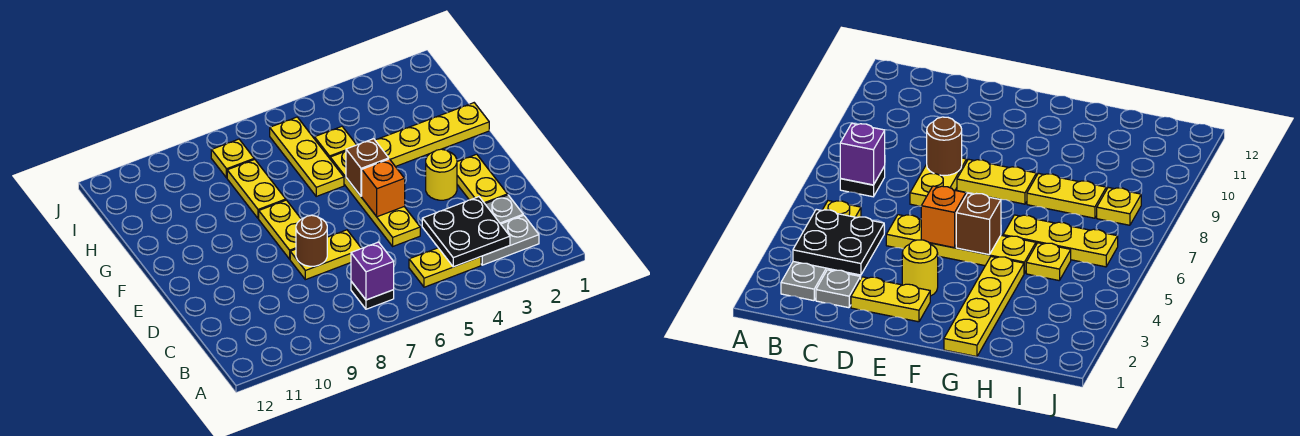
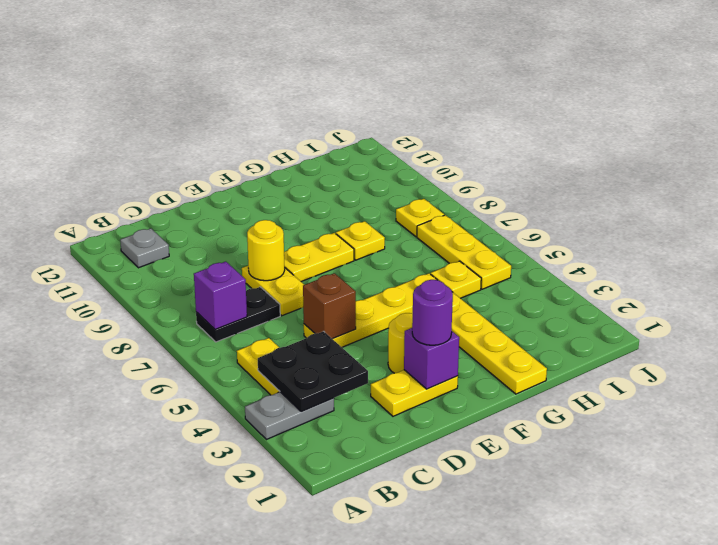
grey 1x2 plate [481,215,539,265] -> grey 1x2 plate turned to [245,392,334,440]
black 1x1 plate [351,281,394,309] -> black 1x2 plate [196,287,280,342]
grey 1x1 plate [485,195,523,224] -> grey 1x1 plate moved to [120,228,169,268]
brown 1x1 round brick [296,215,327,266] -> yellow 1x1 round brick [247,220,285,281]
none -> purple 1x1 brick [404,328,459,389]
none -> purple 1x1 round brick [412,280,453,345]
orange 1x1 brick [362,159,405,217] -> none
brown 1x1 brick [346,139,389,196] -> brown 1x1 brick moved to [303,273,356,339]
yellow 1x3 plate [270,117,344,196] -> yellow 1x3 plate turned to [417,215,511,289]
yellow 1x2 plate [227,159,286,219] -> yellow 1x1 plate [336,221,385,260]

